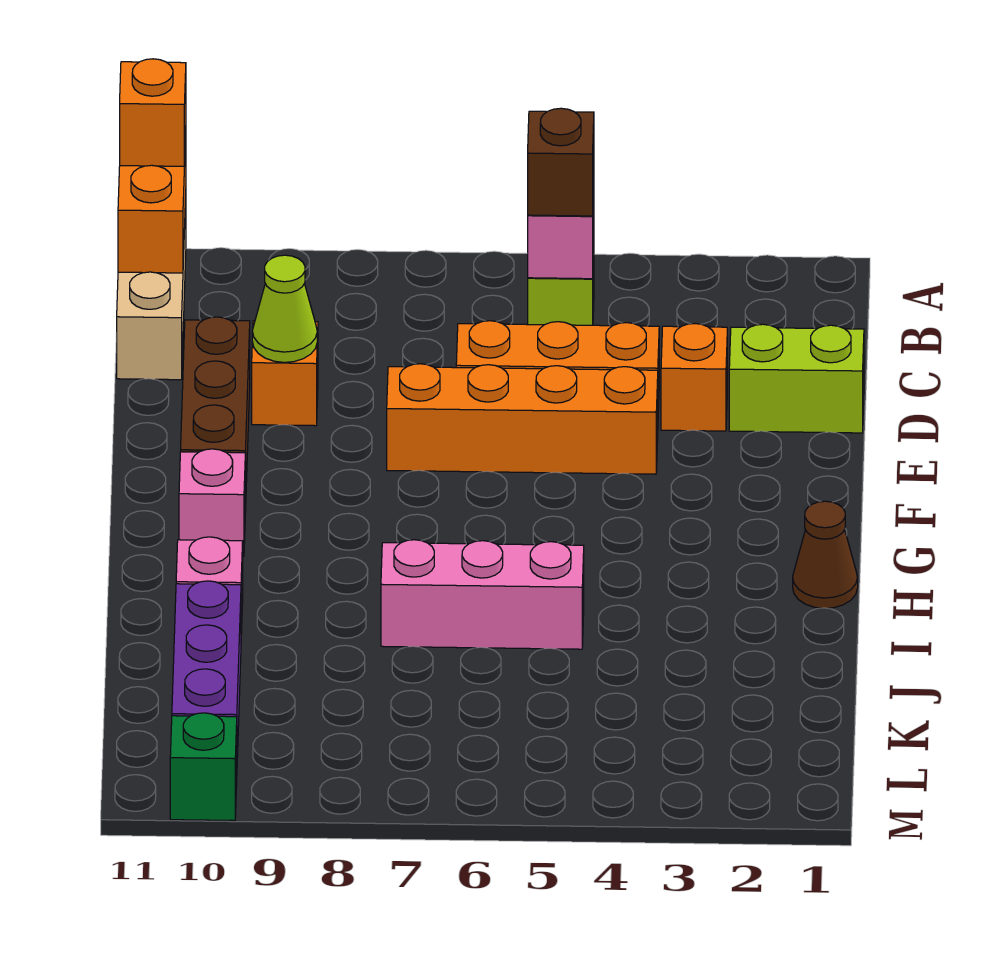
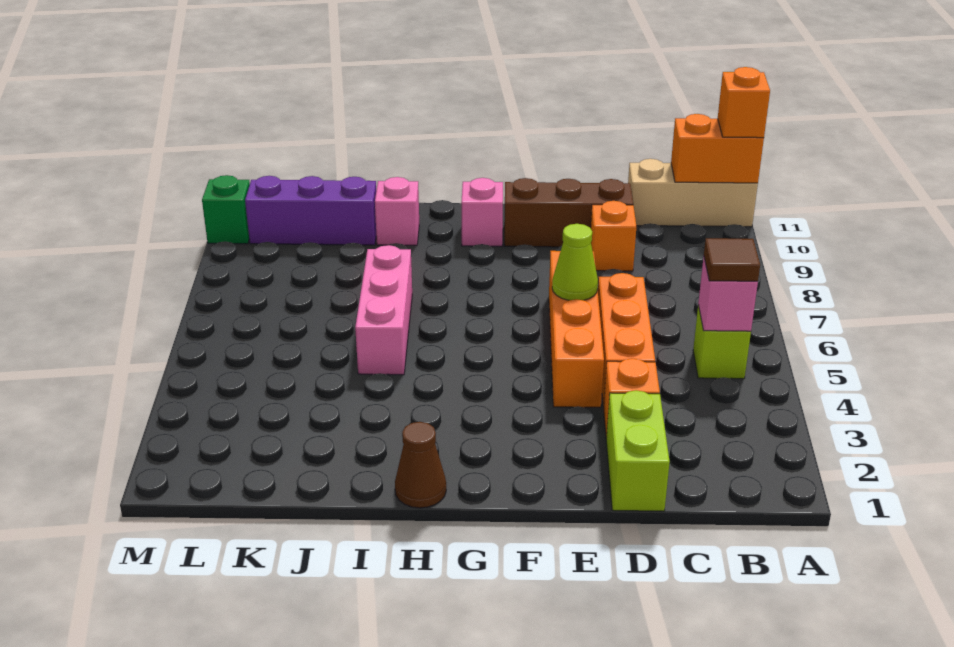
brown 1x1 brick [528,108,594,216] -> brown 1x1 tile [704,238,760,281]
lime 1x1 cone [252,255,317,362] -> lime 1x1 cone moved to [552,224,598,300]

